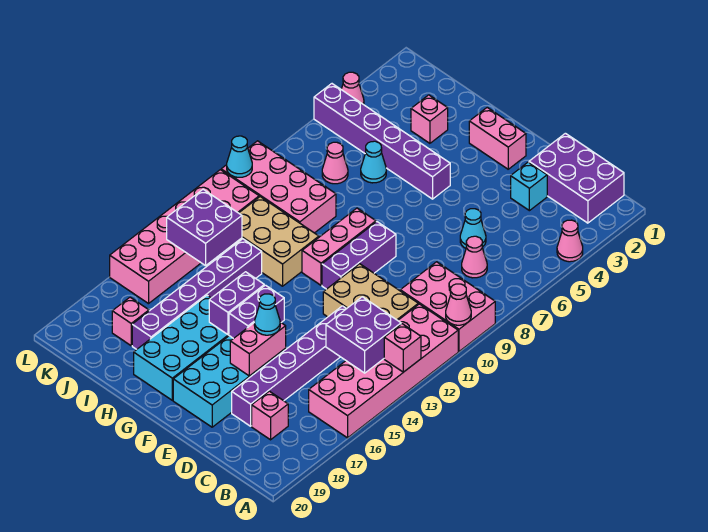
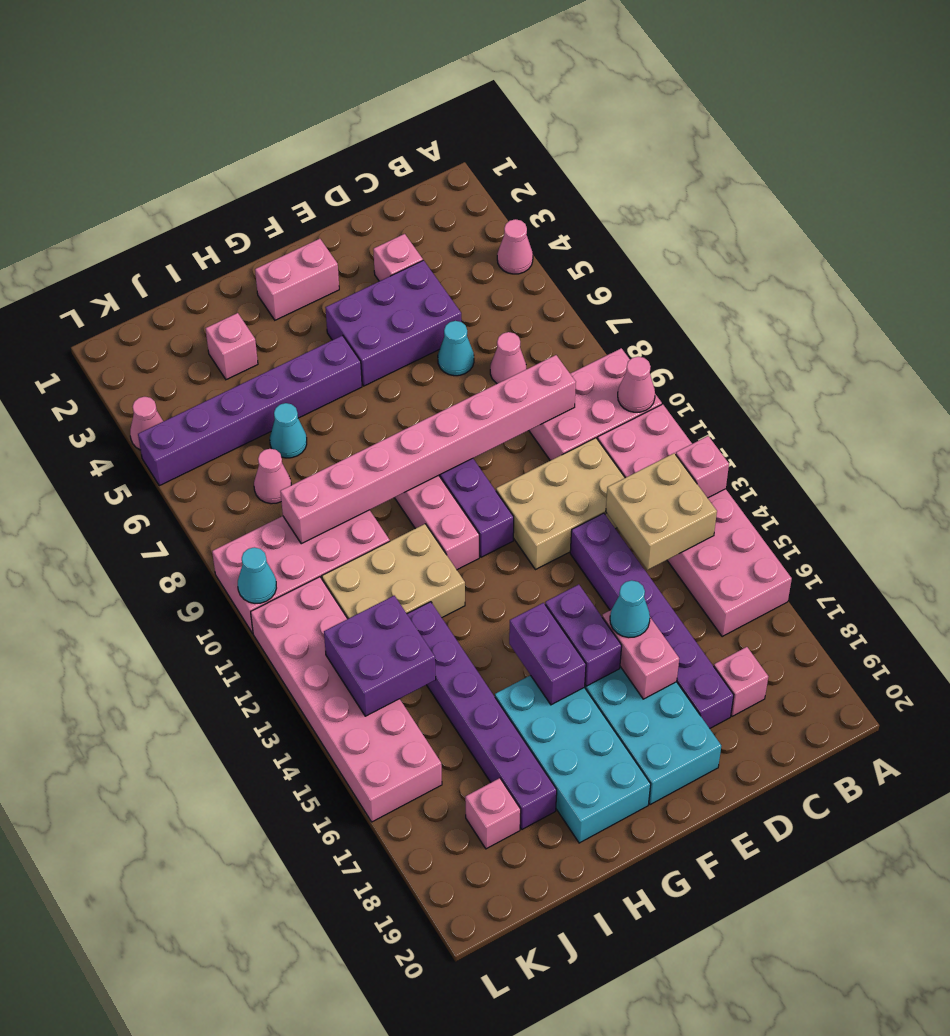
purple 2x3 brick [529,133,624,223] -> purple 2x3 brick moved to [325,260,461,386]
purple 2x2 brick [326,297,401,373] -> tan 2x2 brick [606,453,717,570]
none -> pink 1x8 brick [280,355,576,544]
cyan 1x1 brick [511,162,547,211] -> pink 1x1 brick [373,234,423,281]

